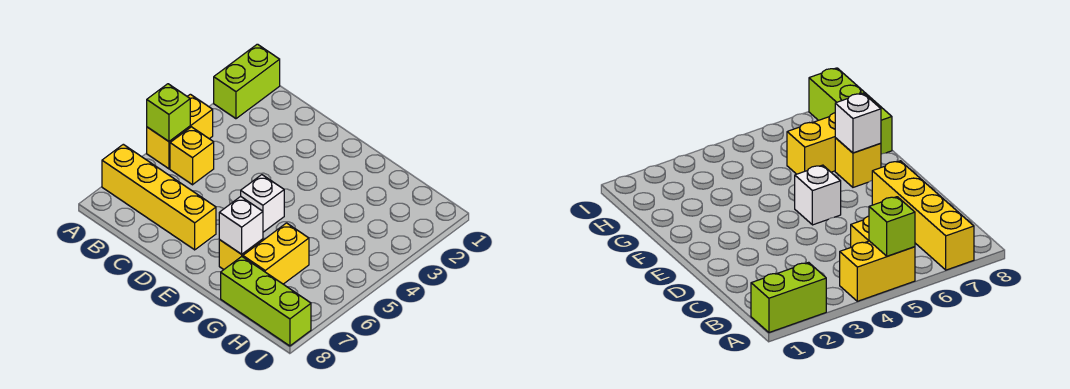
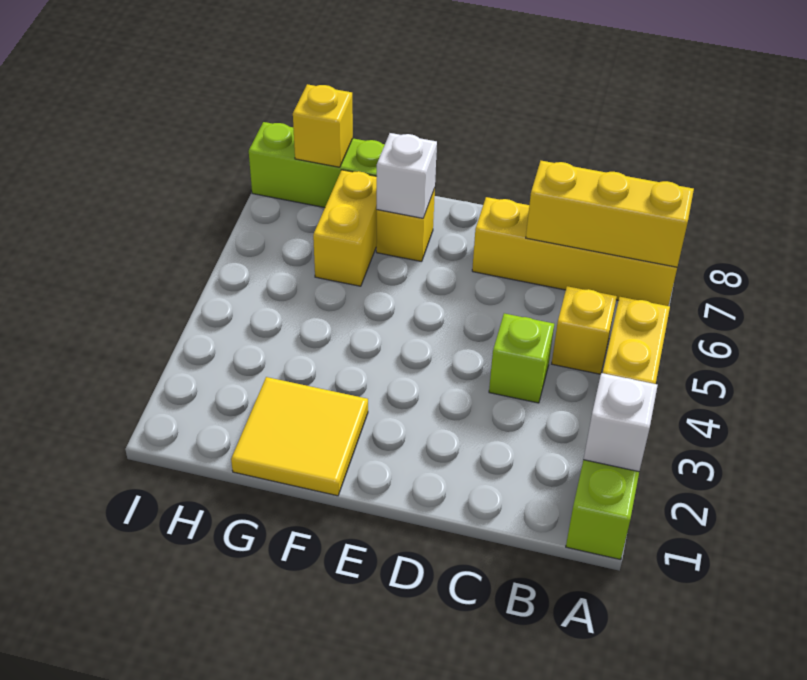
lime 1x1 brick [147,84,190,141] -> lime 1x1 brick moved to [489,313,554,403]
none -> yellow 1x3 brick [526,161,694,267]
white 1x1 brick [241,175,284,232] -> white 1x1 brick moved to [584,373,658,472]
none -> yellow 2x2 tile [231,377,368,496]
none -> yellow 1x1 brick [293,84,353,167]

